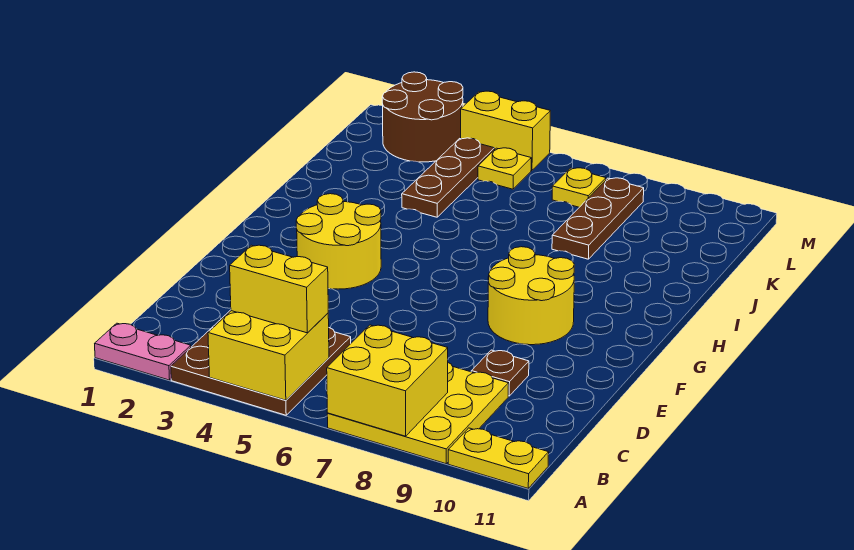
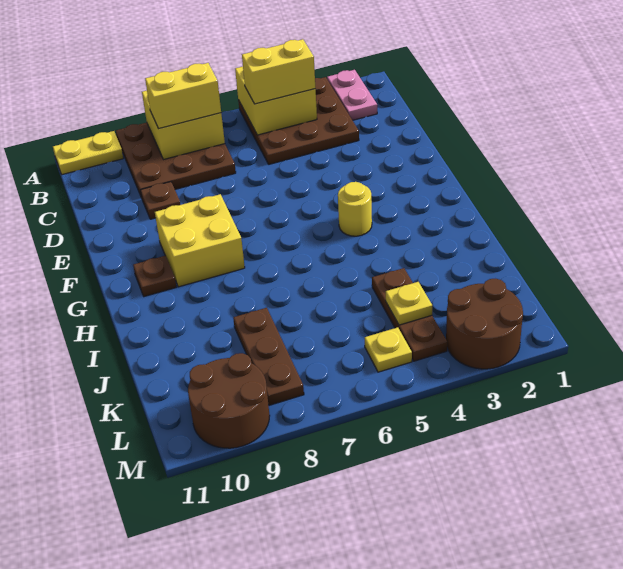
pink 1x2 plate [95,323,191,380] -> pink 1x2 plate turned to [327,70,377,120]
yellow 3x3 plate [327,363,509,464] -> brown 3x3 plate [116,123,236,196]
yellow 2x2 round brick [296,194,381,289] -> yellow 1x1 round brick [338,182,372,236]
yellow 2x2 round brick [488,247,574,345] -> yellow 2x2 brick [155,194,245,287]
none -> brown 1x1 plate [133,256,176,297]
yellow 1x1 plate [552,168,606,207] -> yellow 1x1 plate moved to [386,282,432,325]
none -> brown 2x2 round brick [188,353,270,448]
yellow 1x2 brick [461,91,550,170] -> yellow 1x2 brick moved to [145,63,221,129]

